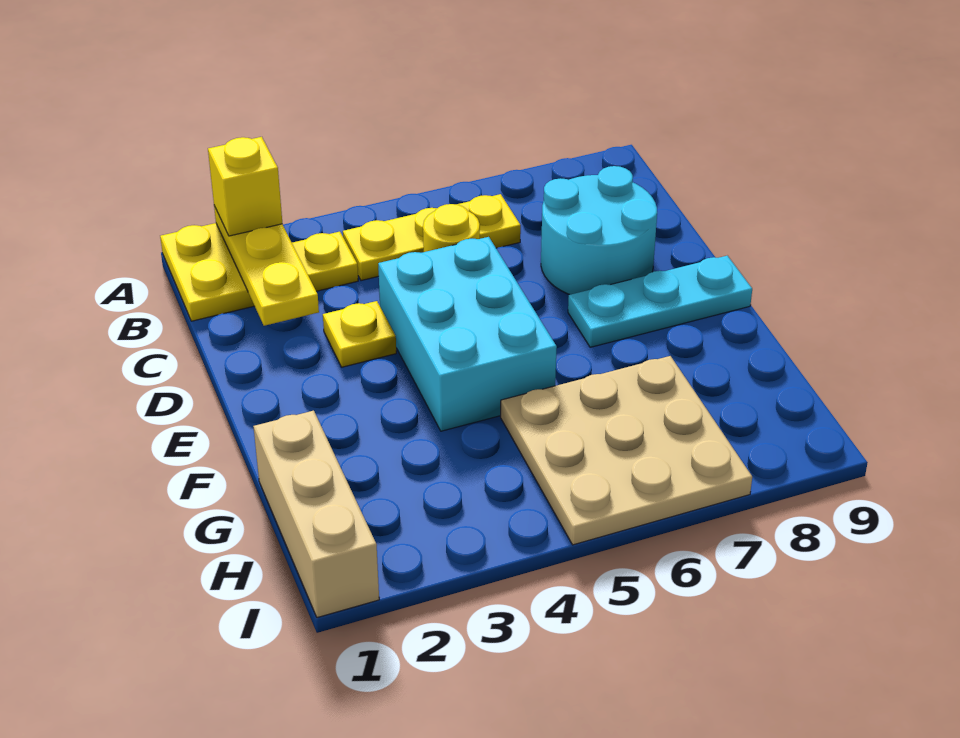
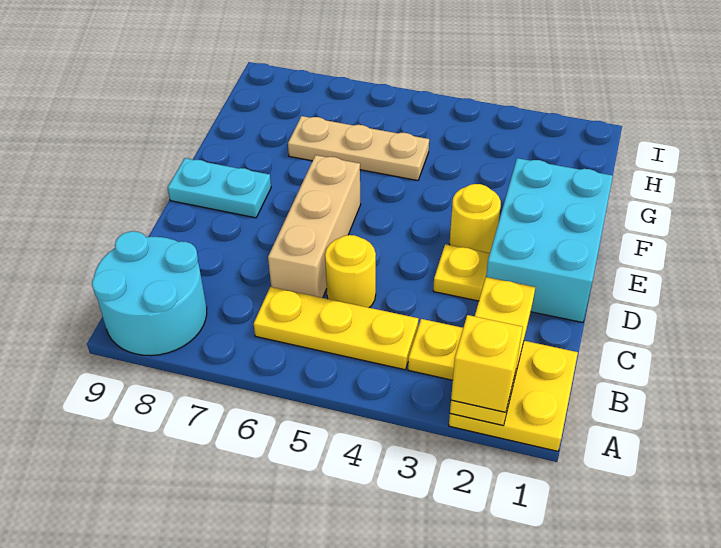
cyan 2x2 round brick [541,166,657,295] -> cyan 2x2 round brick moved to [92,231,207,356]
cyan 2x3 brick [378,237,557,431] -> cyan 2x3 brick moved to [486,158,613,323]
none -> yellow 1x1 round brick [449,184,501,253]
cyan 1x3 plate [568,256,752,347] -> cyan 1x2 plate [168,158,271,218]
tan 1x3 brick [253,411,379,618] -> tan 1x3 brick moved to [268,155,361,298]
tan 3x3 plate [501,356,752,545] -> tan 1x3 plate [288,116,429,181]

